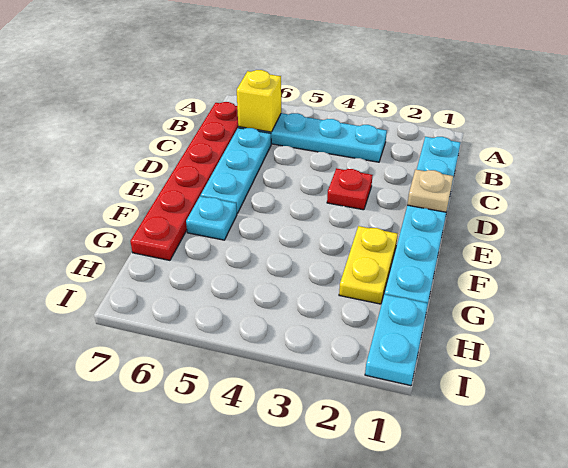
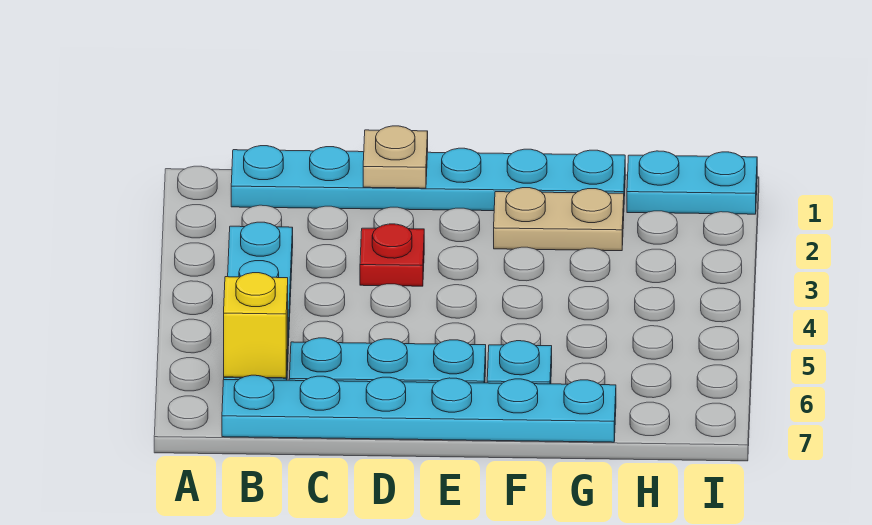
red 1x6 plate [130,102,238,260] -> cyan 1x6 plate [222,375,616,442]
yellow 1x2 plate [339,226,398,304] -> tan 1x2 plate [494,188,624,251]

